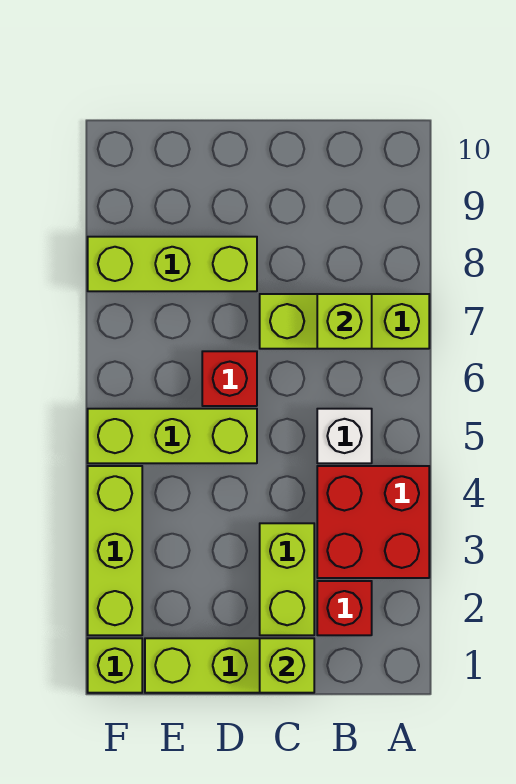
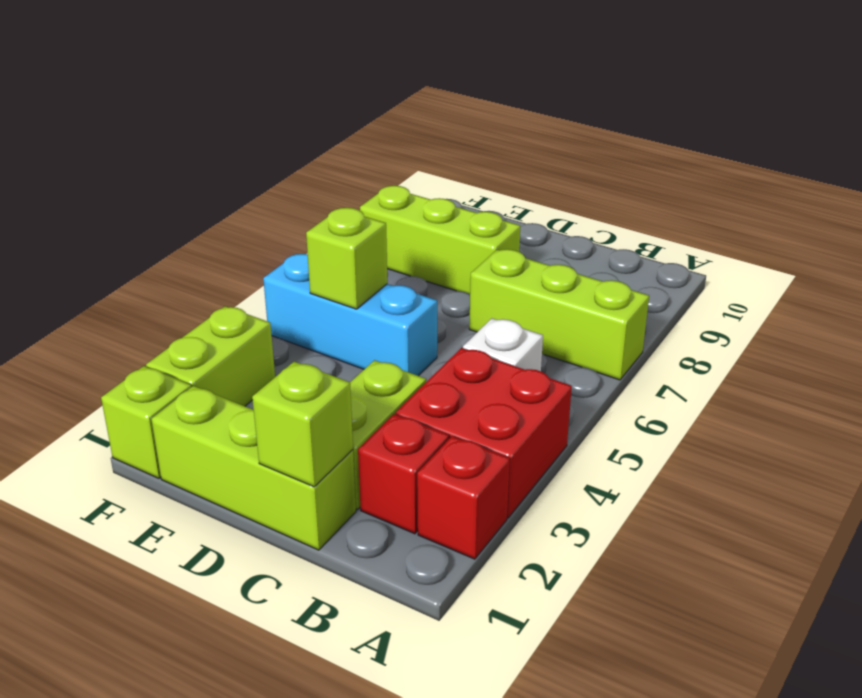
lime 1x1 brick [317,294,372,349] -> lime 1x1 brick moved to [306,208,388,309]
lime 1x3 brick [88,409,257,463] -> cyan 1x3 brick [263,254,437,376]
red 1x1 brick [202,351,257,406] -> red 1x1 brick moved to [417,436,510,559]
lime 1x3 brick [88,466,142,635] -> lime 1x2 brick [146,306,275,406]

